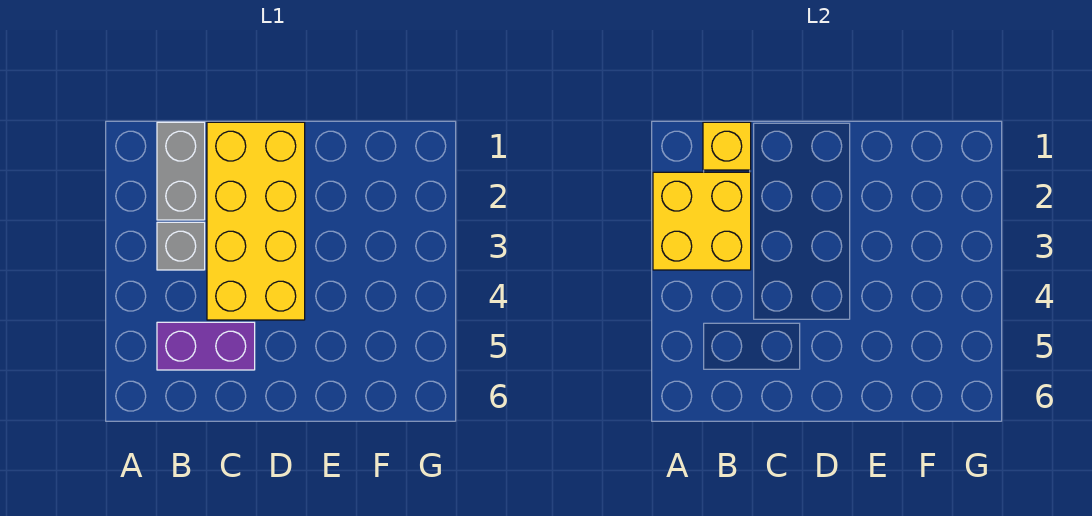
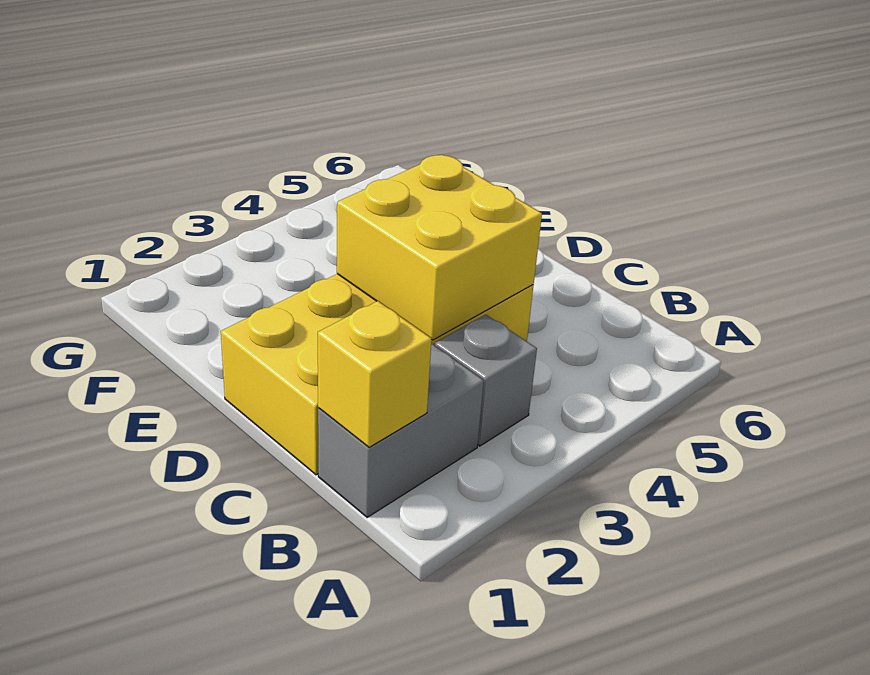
yellow 2x2 brick [653,172,751,270] -> yellow 2x2 brick moved to [337,155,542,340]
purple 1x2 brick [157,322,255,370] -> none

